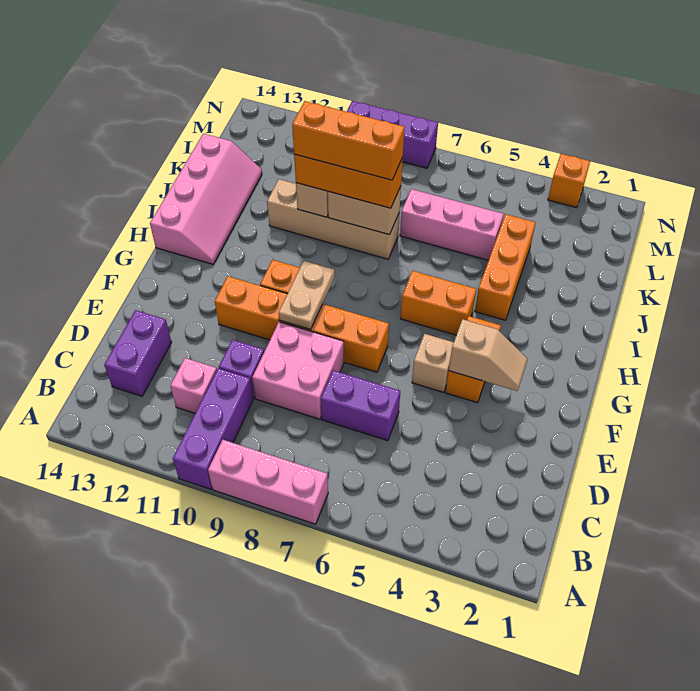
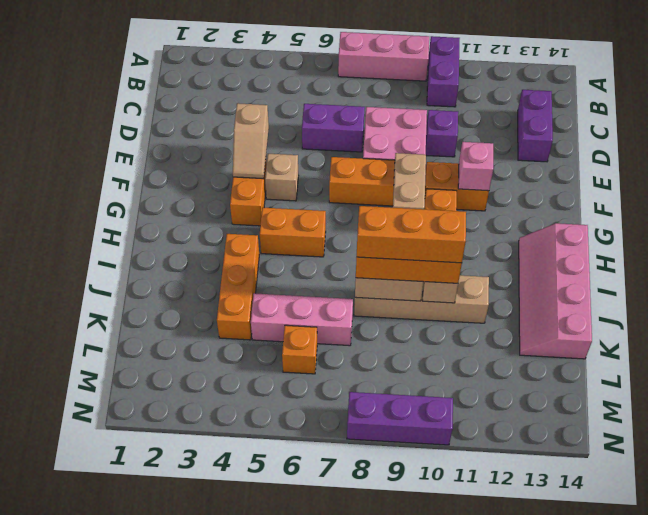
purple 1x3 brick [173,368,253,489] -> purple 1x2 brick [427,36,460,107]
pink 1x1 brick [170,358,217,413] -> pink 1x1 brick moved to [458,142,493,191]
tan 1x2 slope [449,319,527,391] -> tan 1x2 slope turned to [233,103,269,179]
orange 1x1 brick [548,154,590,208] -> orange 1x1 brick moved to [282,325,317,374]

